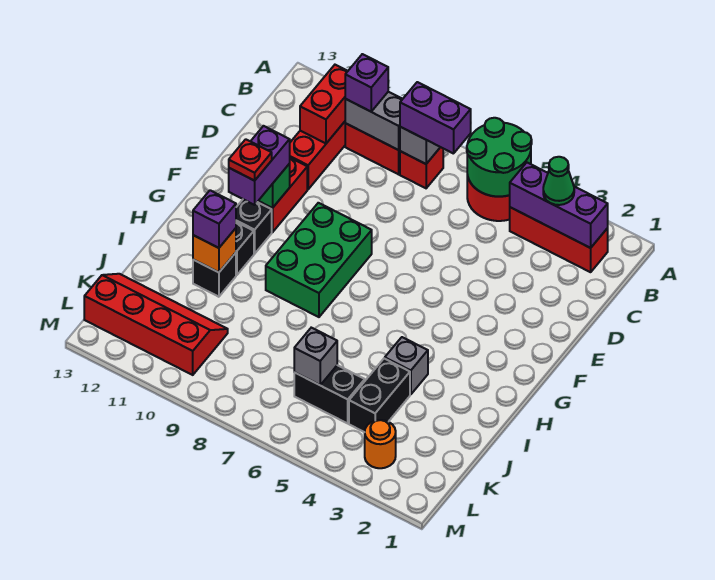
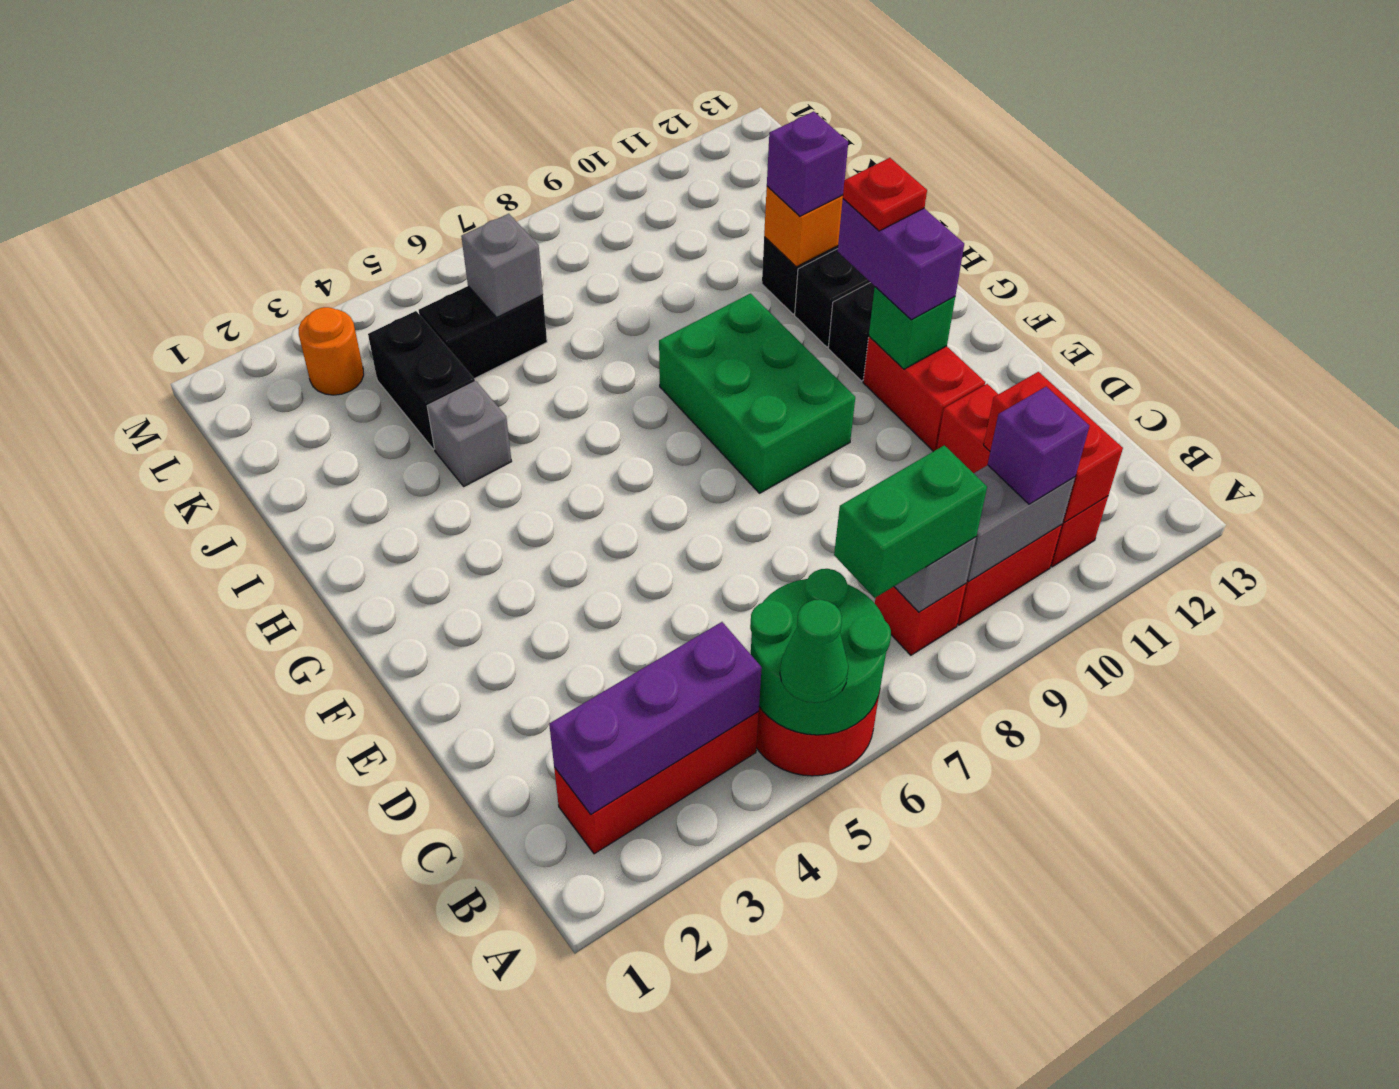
green 1x1 cone [543,157,574,205] -> green 1x1 cone moved to [780,600,848,703]
purple 1x2 brick [400,82,471,154] -> green 1x2 brick [834,445,987,598]
red 2x4 slope [84,274,228,375] -> none

